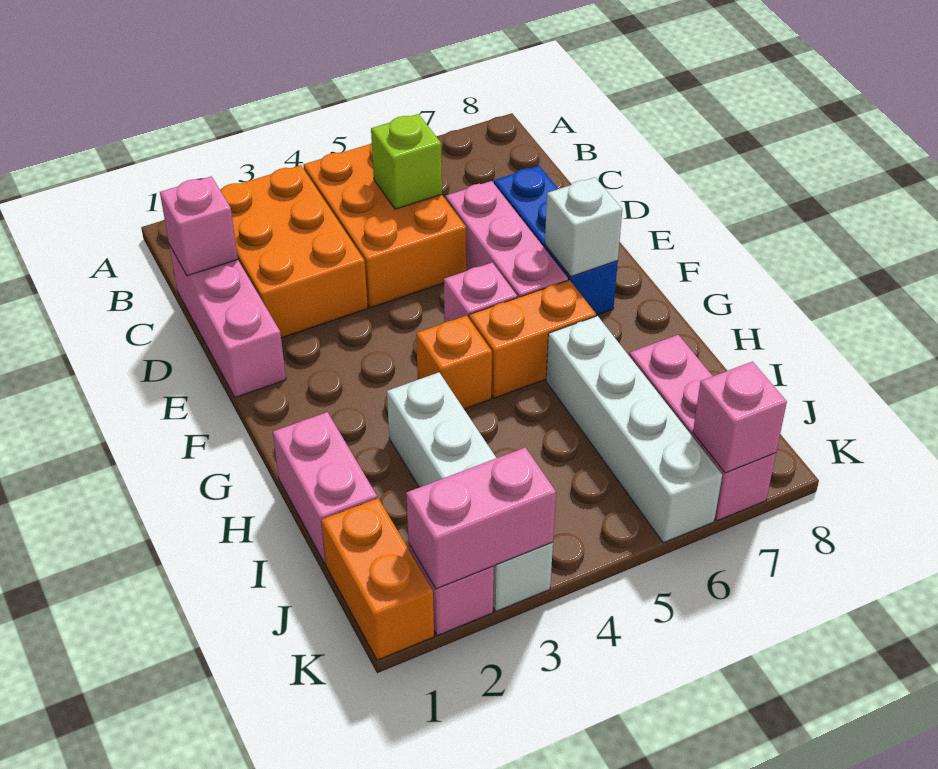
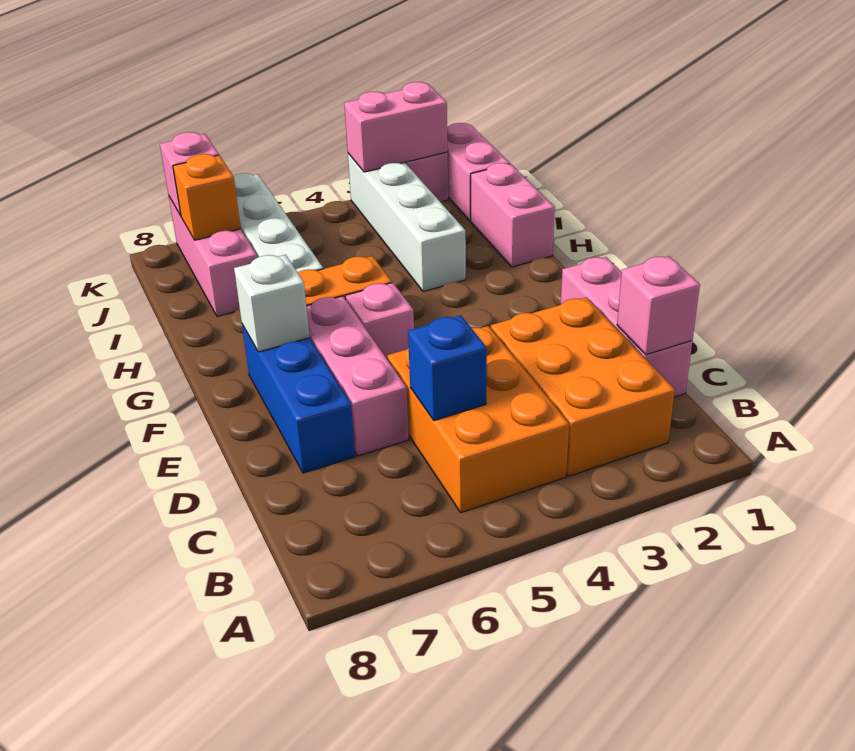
lime 1x1 brick [371,114,442,209] -> blue 1x1 brick [408,316,487,420]
orange 1x1 brick [416,316,492,409] -> orange 1x1 brick moved to [173,154,241,240]
orange 1x2 brick [321,498,434,660] -> pink 1x2 brick [447,123,510,221]

